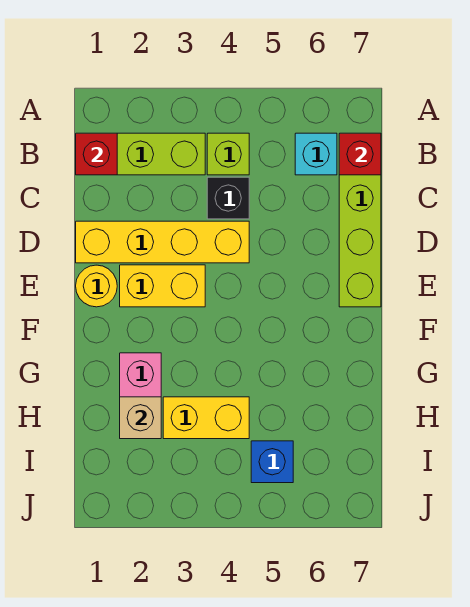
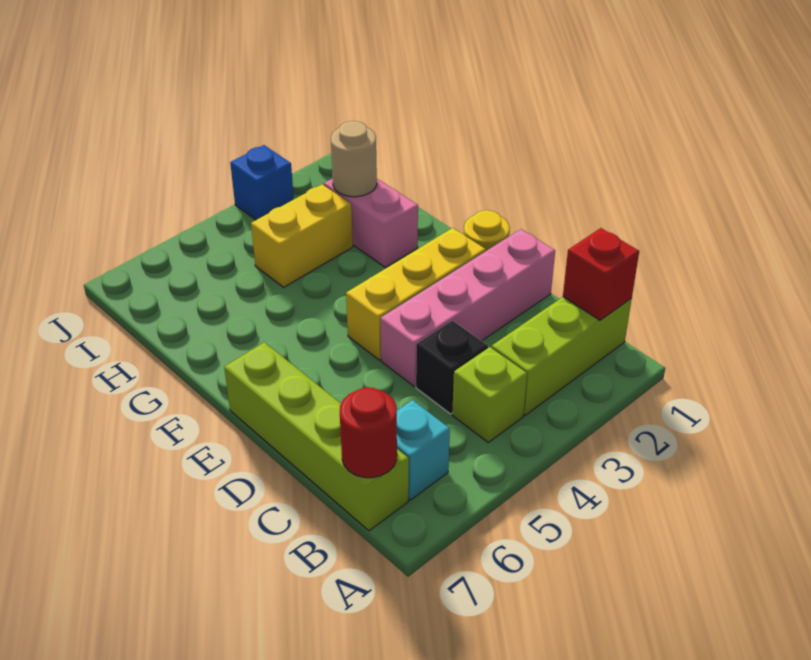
red 1x1 brick [339,133,381,175] -> red 1x1 round brick [340,387,397,478]
yellow 1x4 brick [76,221,249,263] -> pink 1x4 brick [381,229,555,386]
yellow 1x2 brick [120,265,205,307] -> yellow 1x3 brick [346,228,486,360]
tan 1x1 brick [120,397,161,439] -> tan 1x1 round brick [331,121,377,197]
blue 1x1 brick [251,441,293,483] -> blue 1x1 brick moved to [230,145,294,220]

